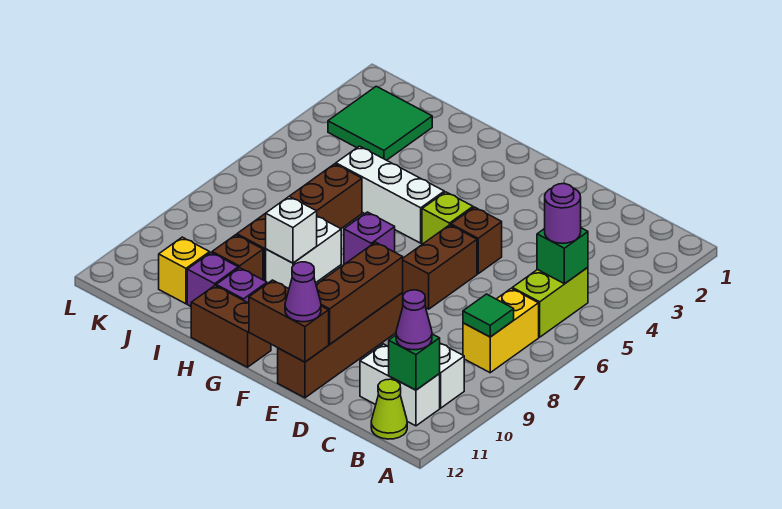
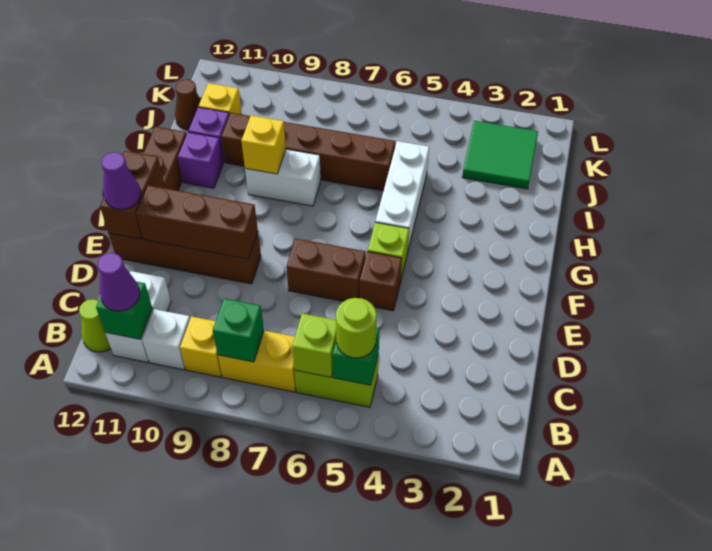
purple 1x1 round brick [545,184,581,243] -> lime 1x1 round brick [336,298,377,358]
none -> lime 1x1 brick [292,314,336,377]
green 1x1 tile [463,294,514,337] -> green 1x1 brick [213,299,264,362]
none -> yellow 1x1 brick [180,316,222,377]
purple 1x1 brick [344,212,395,264] -> none
white 1x1 brick [266,196,317,263] -> yellow 1x1 brick [241,115,286,174]
none -> brown 1x1 cone [175,79,201,130]

